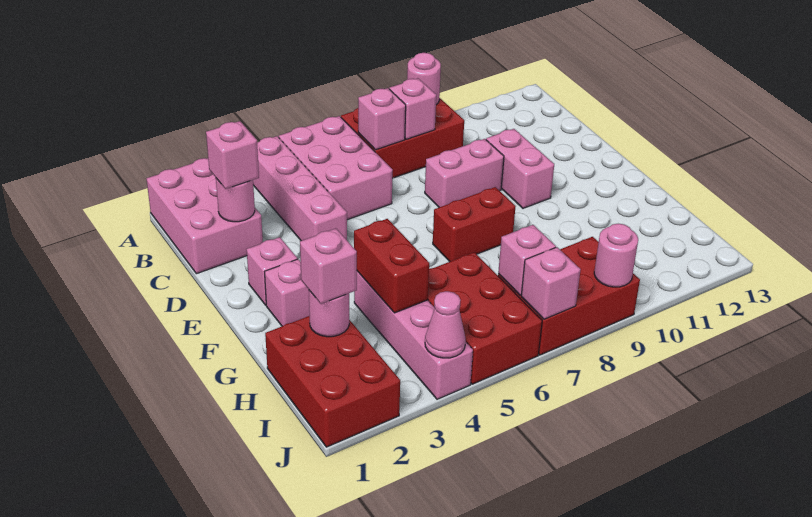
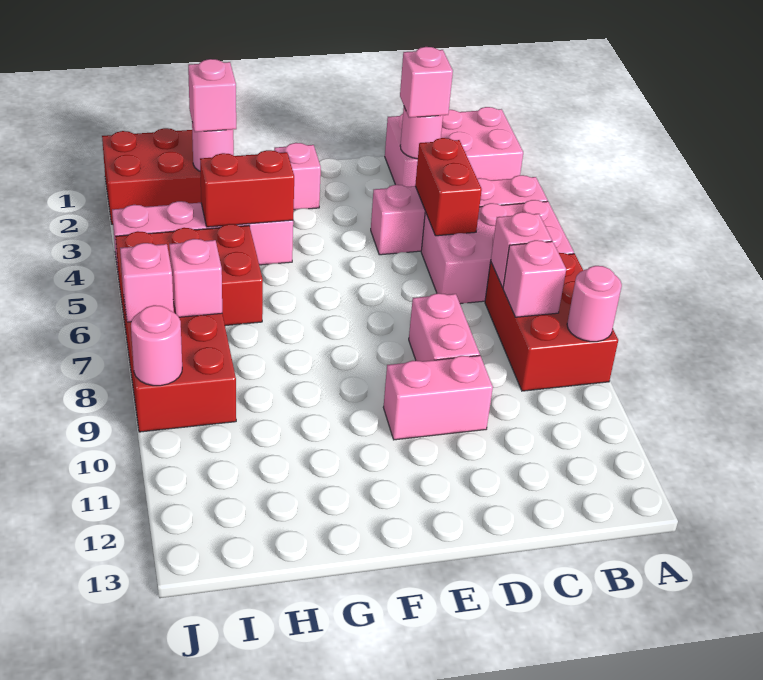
pink 1x1 brick [247,237,297,305] -> none
red 1x2 brick [433,187,516,262] -> red 1x2 brick moved to [415,138,482,236]
pink 1x1 cone [425,291,466,358] -> none

